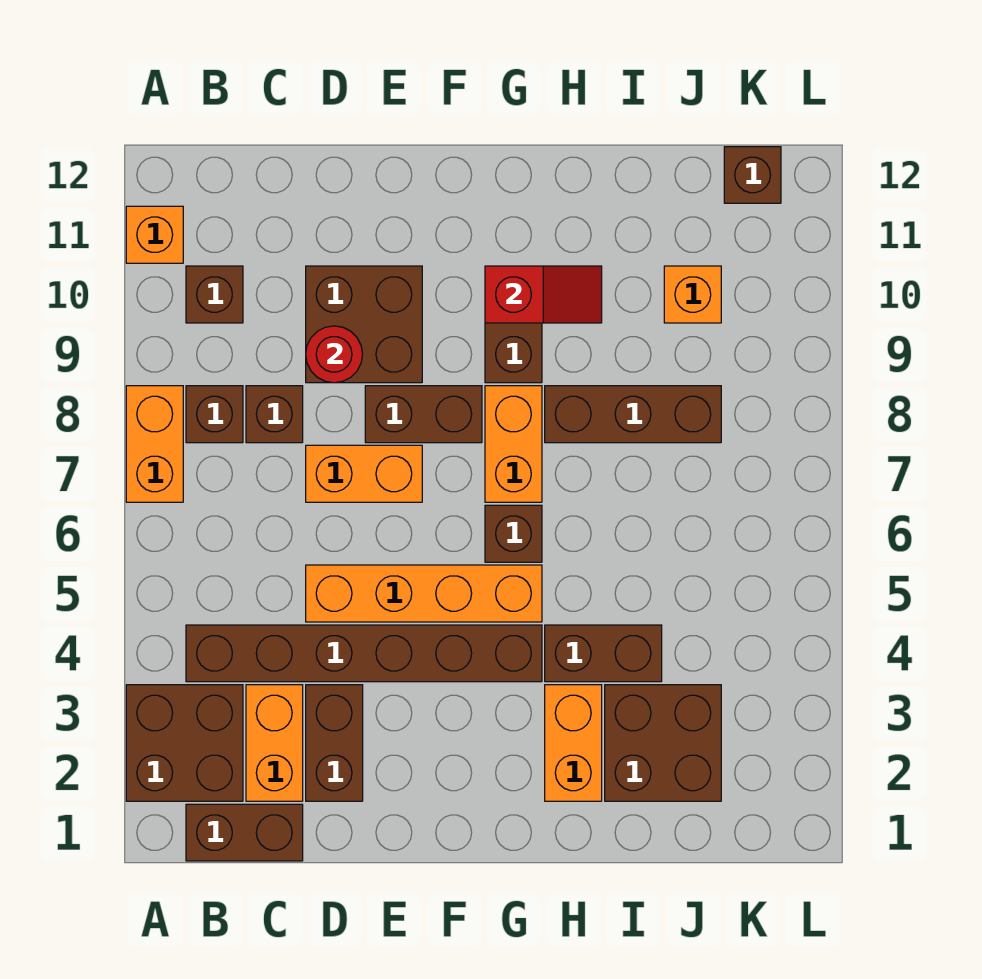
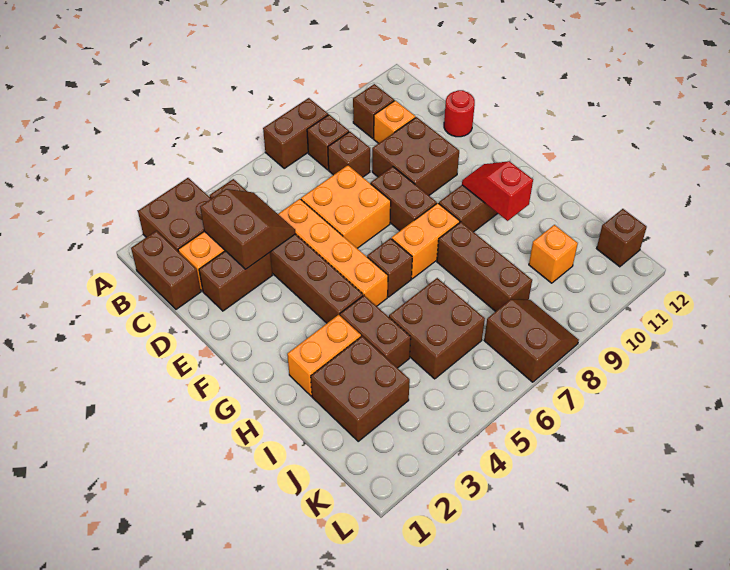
orange 1x2 brick [126,386,183,502] -> brown 1x2 brick [263,98,328,168]
orange 1x1 brick [126,206,183,263] -> orange 1x1 brick moved to [374,100,416,143]
none -> brown 2x2 slope [200,189,295,269]
orange 1x2 brick [306,445,422,502] -> orange 2x2 brick [301,165,391,248]
red 1x1 round brick [306,326,363,383] -> red 1x1 round brick moved to [444,90,475,137]
red 1x2 slope [485,266,602,323] -> red 1x2 slope turned to [462,161,533,221]
none -> brown 2x2 brick [389,278,485,379]
none -> brown 2x2 slope [484,299,579,382]

